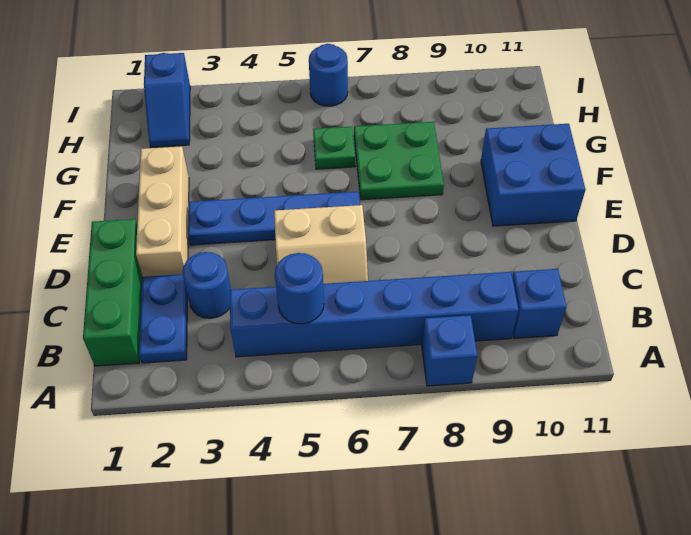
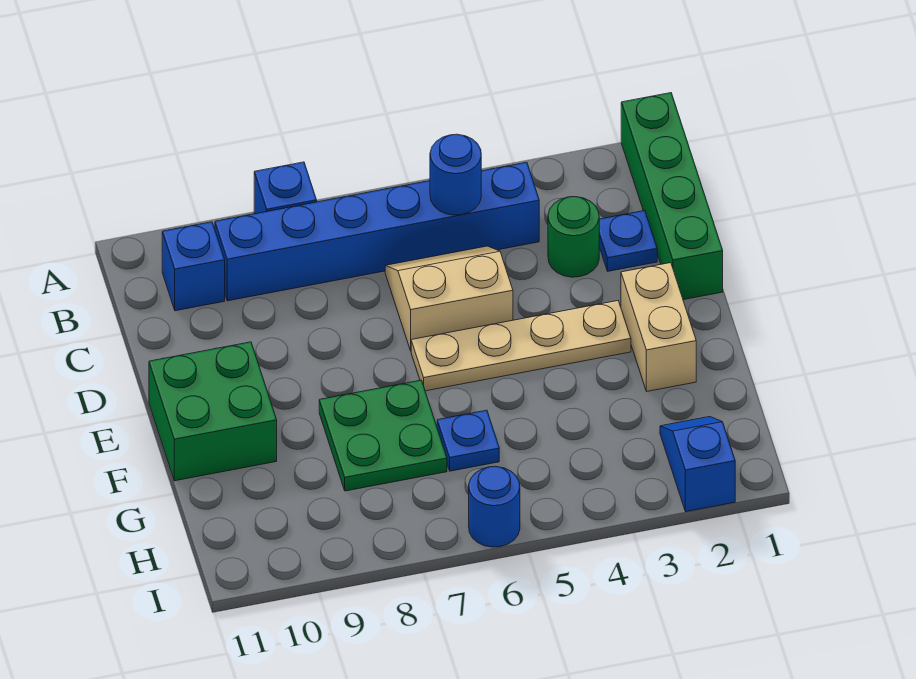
green 1x3 brick [83,219,143,366] -> green 1x4 brick [621,93,723,300]
blue 1x2 plate [139,274,188,363] -> blue 1x1 plate [599,211,657,271]
blue 1x1 round brick [182,252,231,318] -> green 1x1 round brick [548,197,599,277]
tan 1x3 brick [136,146,189,277] -> tan 1x2 brick [621,263,696,391]
blue 1x4 plate [188,192,360,245] -> tan 1x4 plate [411,301,631,391]
blue 2x2 brick [481,124,585,226] -> green 2x2 brick [149,342,277,481]
green 1x1 plate [313,126,355,169] -> blue 1x1 plate [437,410,499,471]

